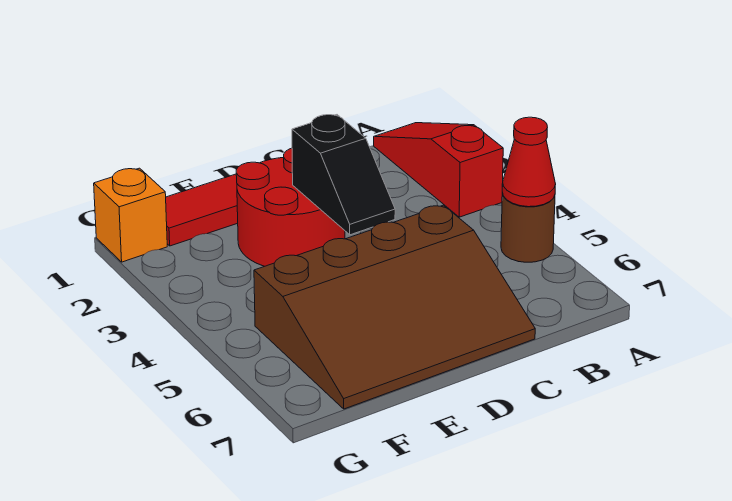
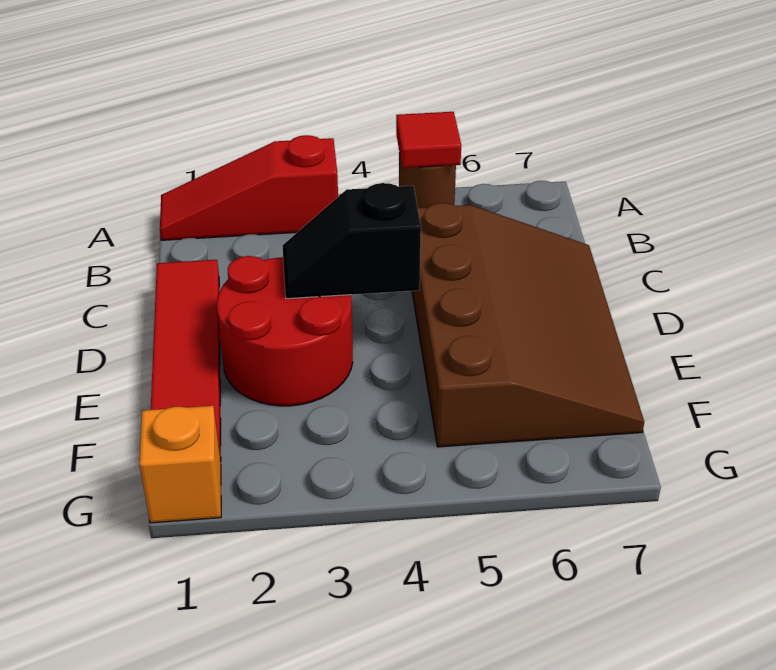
red 1x1 cone [502,117,556,207] -> red 1x1 tile [396,112,461,168]
black 1x2 slope [292,115,395,235] -> black 1x2 slope turned to [282,183,421,299]

